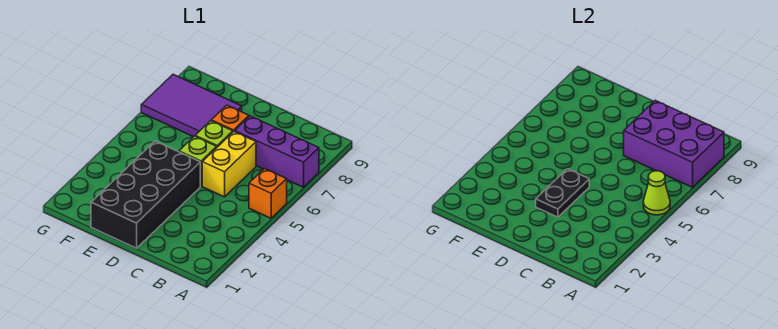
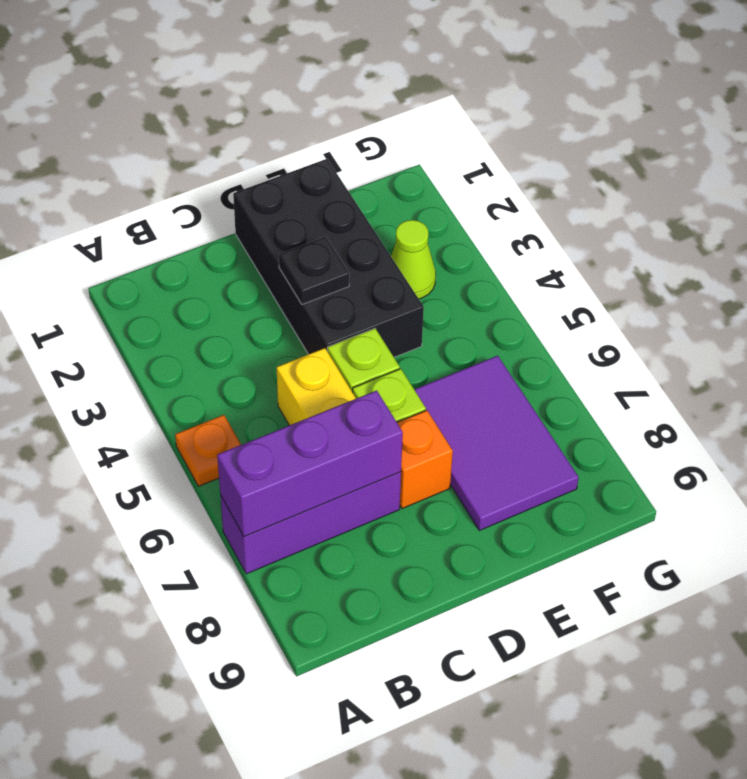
orange 1x1 brick [249,169,287,218] -> orange 1x1 plate [175,415,241,486]
lime 1x1 cone [643,171,670,215] -> lime 1x1 cone moved to [391,220,436,299]
purple 2x3 brick [624,100,724,187] -> purple 1x3 brick [217,390,403,537]
black 1x2 plate [536,169,589,217] -> black 1x1 plate [279,237,349,304]
purple 2x3 tile [141,74,242,137] -> purple 2x3 tile turned to [414,356,579,531]

